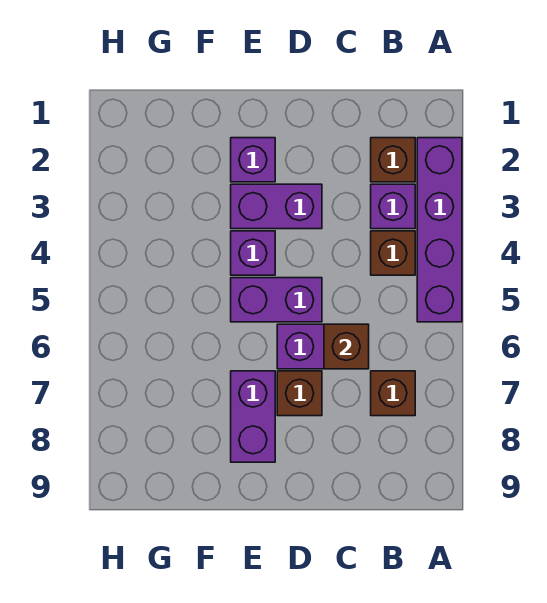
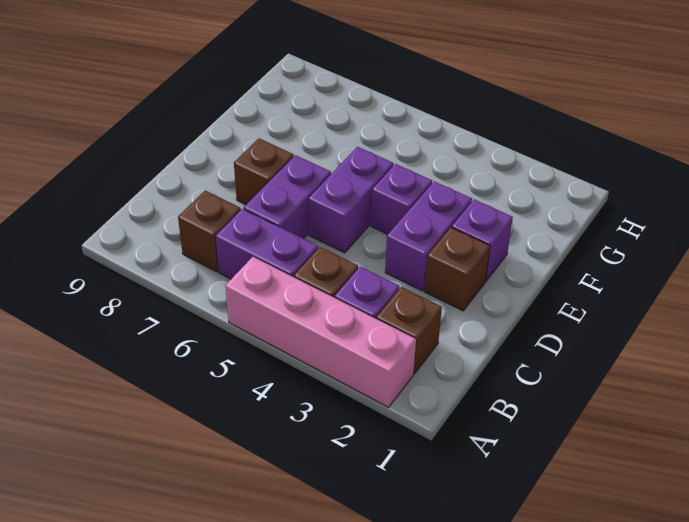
purple 1x4 brick [417,138,462,322] -> pink 1x4 brick [225,257,416,407]
brown 1x1 brick [324,324,369,369] -> brown 1x1 brick moved to [425,227,490,311]
purple 1x2 brick [231,371,275,462] -> purple 1x2 brick moved to [216,209,318,279]

